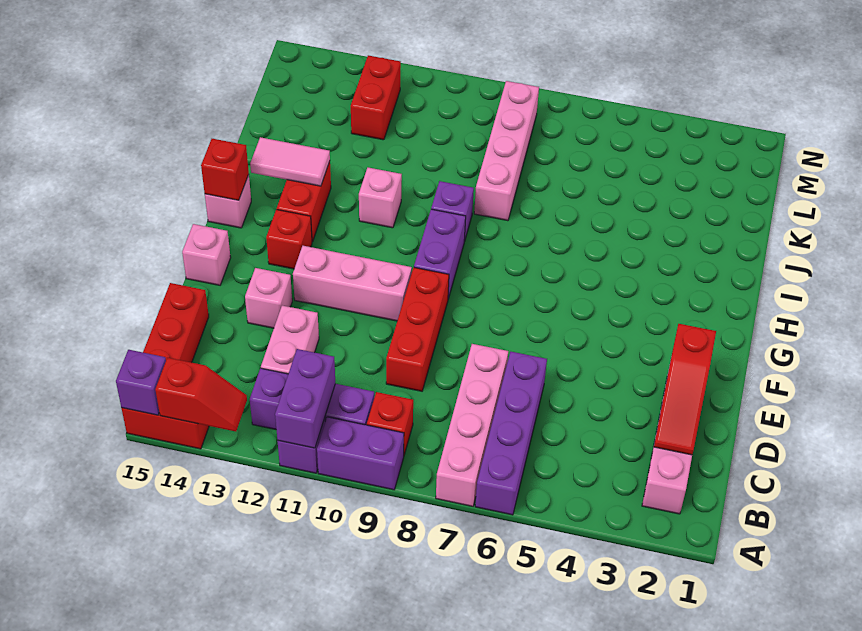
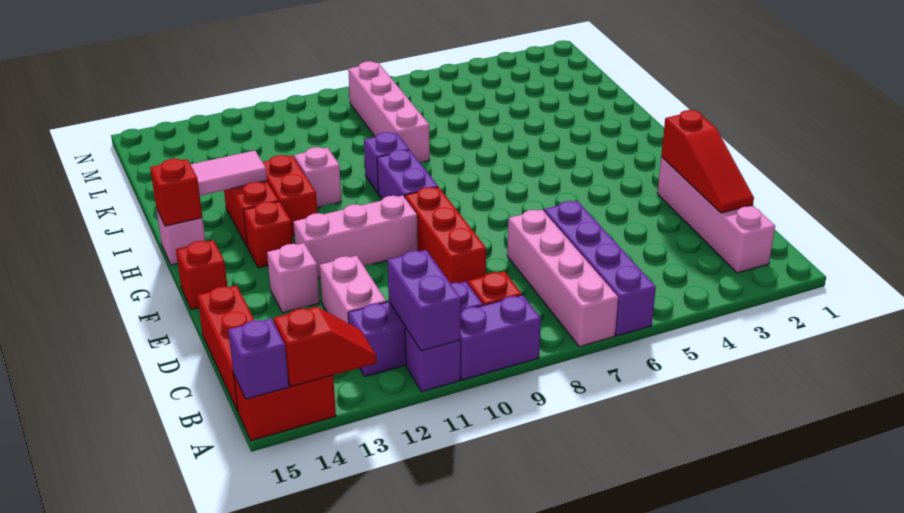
pink 1x1 brick [182,224,231,285] -> red 1x1 brick [176,240,227,310]
red 1x2 brick [351,55,401,140] -> red 1x2 brick moved to [263,155,317,236]

